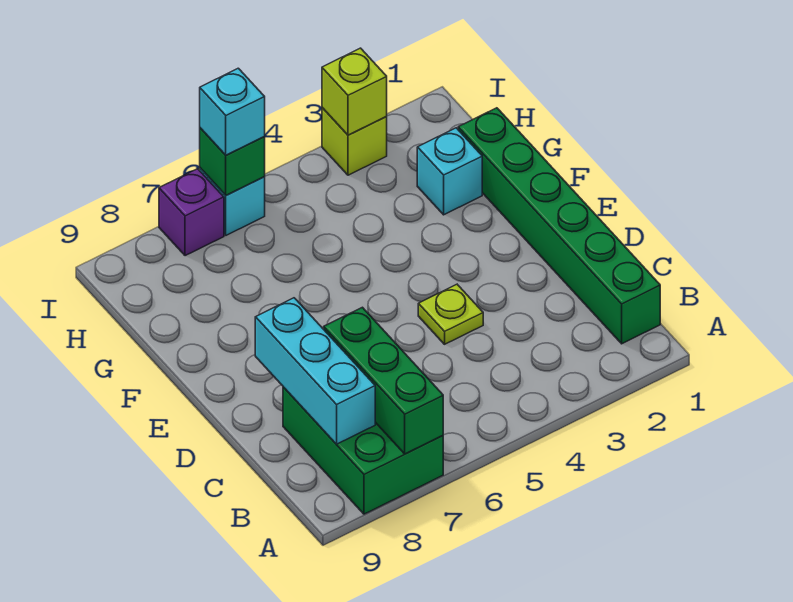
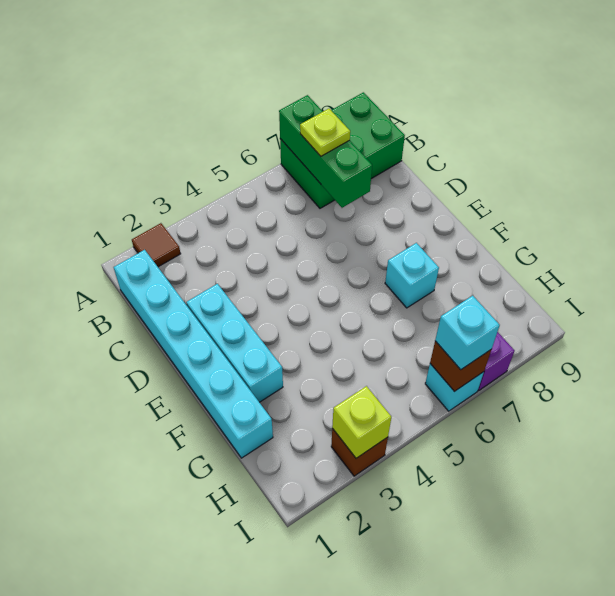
none -> brown 1x1 tile [132,223,181,267]
green 2x3 brick [283,387,443,514] -> green 2x3 brick turned to [280,92,405,208]
green 1x6 brick [458,108,660,344] -> cyan 1x6 brick [114,250,273,458]
cyan 1x3 brick [255,298,375,444] -> cyan 1x3 brick moved to [187,284,283,402]
lime 1x1 plate [418,284,483,344] -> lime 1x1 plate moved to [300,109,350,156]
cyan 1x1 brick [417,128,482,215] -> cyan 1x1 brick moved to [385,243,439,308]
lime 1x1 brick [322,108,387,175] -> brown 1x1 brick [331,429,388,476]
green 1x1 brick [200,128,265,195] -> brown 1x1 brick [430,341,491,391]

